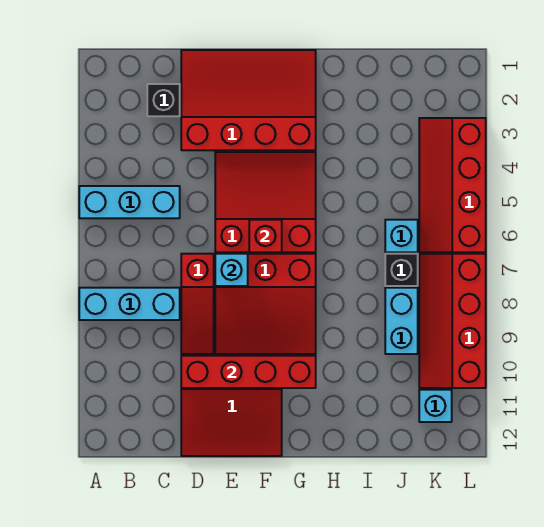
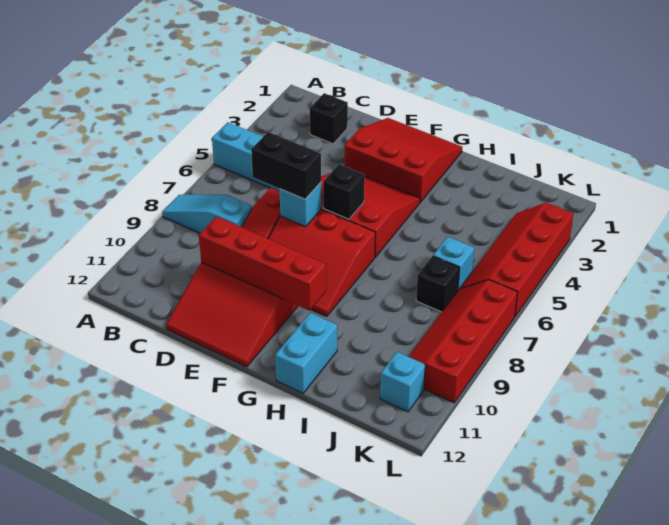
cyan 1x3 brick [79,288,180,320] -> cyan 1x3 slope [162,195,252,233]
red 3x4 slope [181,50,316,150] -> red 3x3 slope [345,118,463,202]
none -> black 1x2 brick [251,132,321,199]
red 1x1 brick [249,220,282,252] -> black 1x1 brick [323,164,365,219]
cyan 1x2 brick [385,288,418,354] -> cyan 1x2 brick moved to [275,313,337,393]

